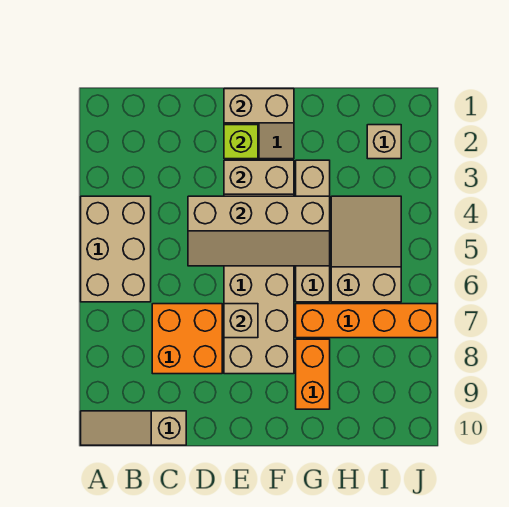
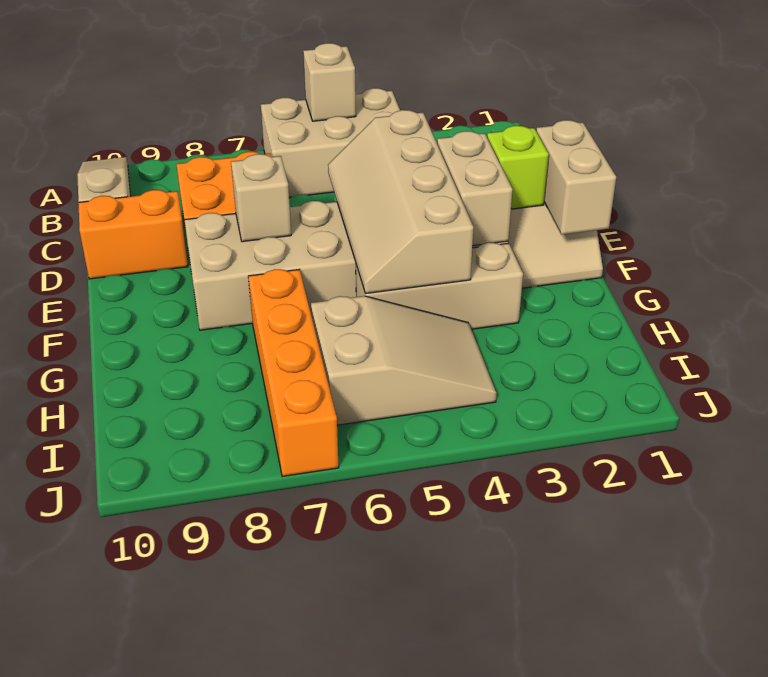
tan 1x4 brick [296,160,330,302] -> tan 1x3 brick [356,243,523,329]
orange 1x2 brick [296,339,330,409] -> orange 1x2 brick moved to [78,190,188,279]
tan 1x1 brick [367,125,401,159] -> tan 1x1 brick moved to [303,43,356,121]

